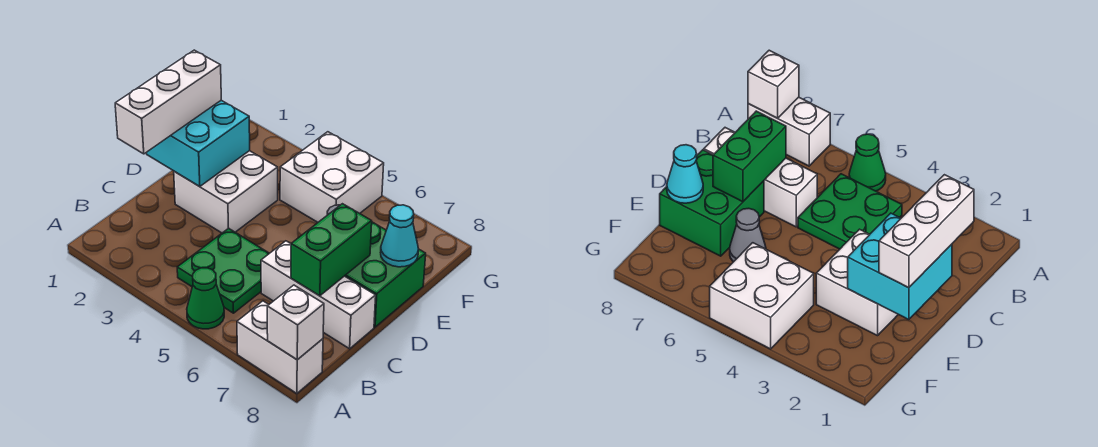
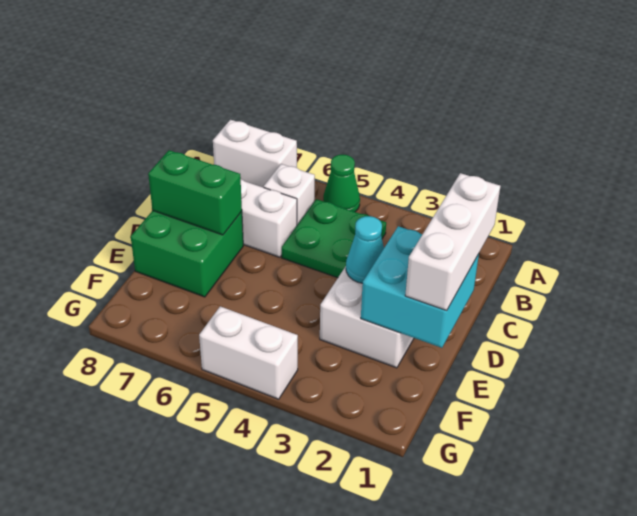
white 1x1 brick [267,285,324,360] -> white 1x1 brick moved to [264,164,315,225]
green 1x2 brick [291,204,372,296] -> green 1x2 brick turned to [148,150,242,235]
grey 1x1 cone [730,208,766,262] -> none
cyan 1x1 cone [381,205,419,267] -> cyan 1x1 cone moved to [346,216,384,283]
white 2x2 brick [280,132,384,222] -> white 1x2 brick [199,306,298,399]

